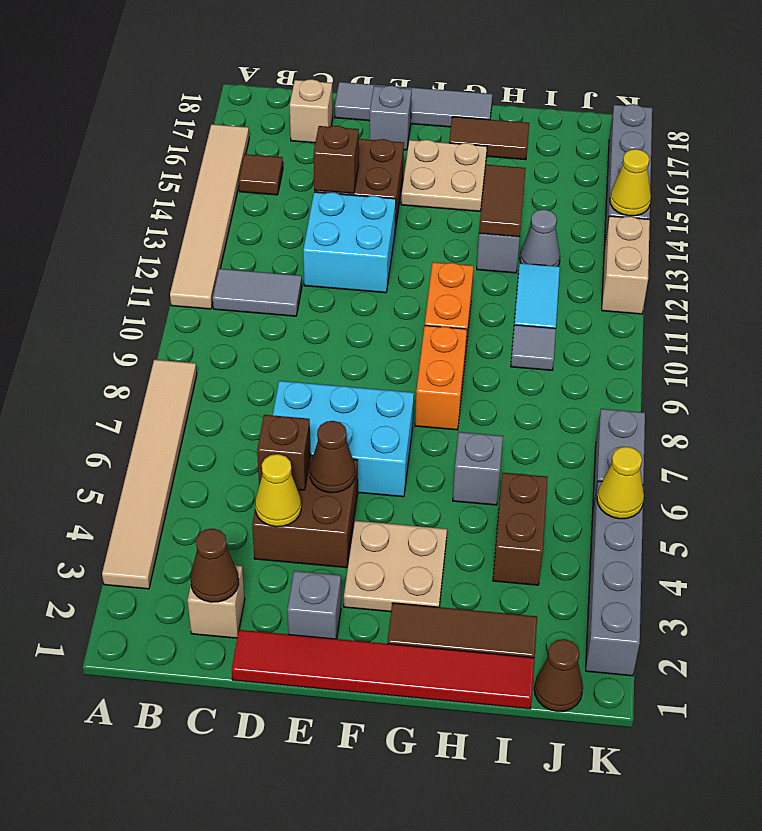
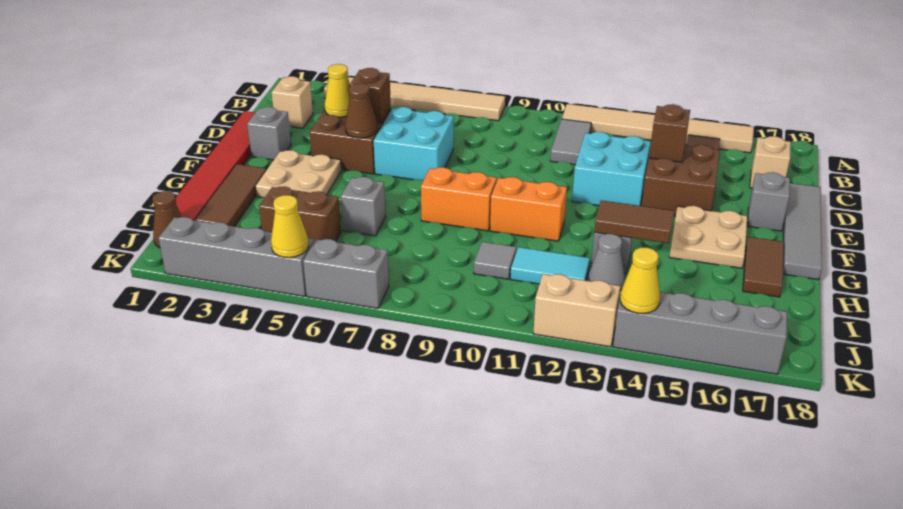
brown 1x1 cone [191,529,239,602] -> none
cyan 2x3 brick [273,381,414,497] -> cyan 2x2 brick [374,107,454,180]

